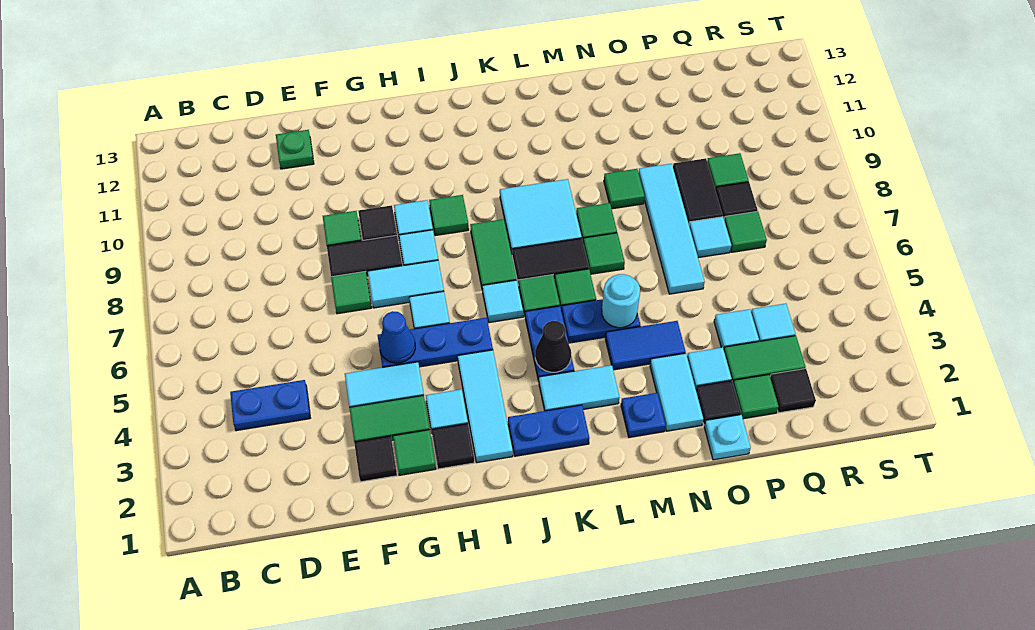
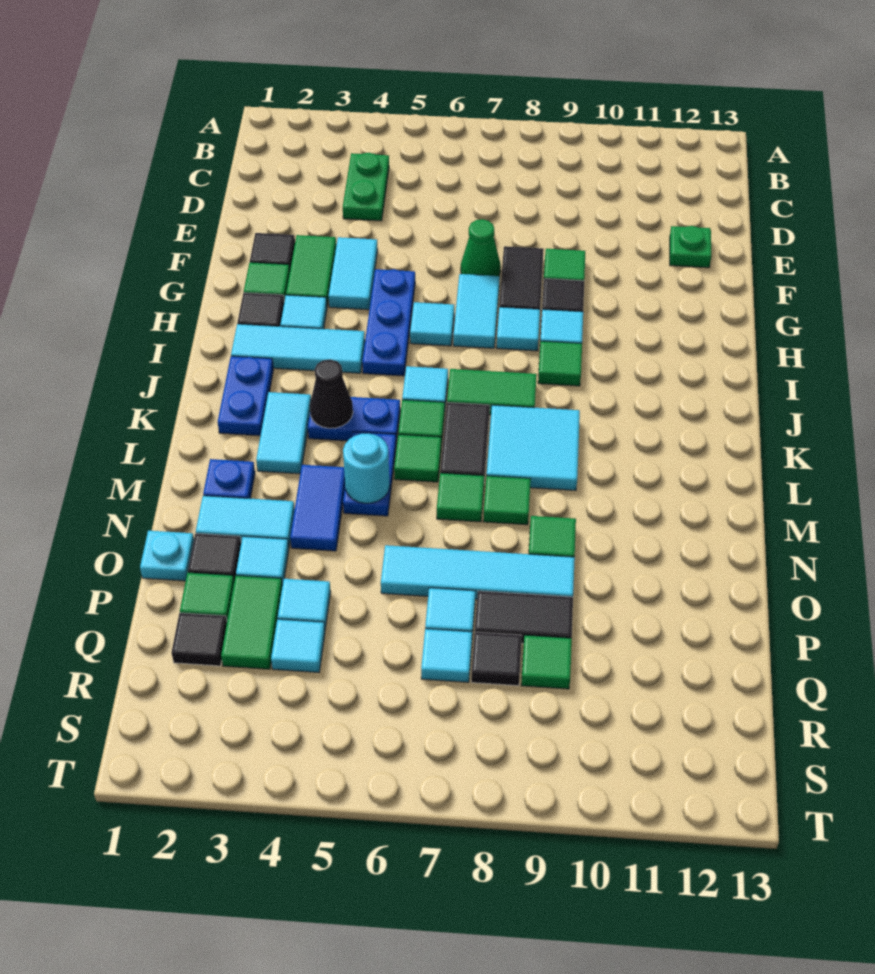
blue 1x2 plate [230,380,310,431] -> green 1x2 plate [343,153,389,221]
green 1x1 tile [331,271,371,314] -> green 1x1 cone [461,219,501,276]
blue 1x1 cone [379,311,415,363] -> none
green 1x1 tile [724,211,767,252] -> cyan 1x1 tile [421,629,472,682]

